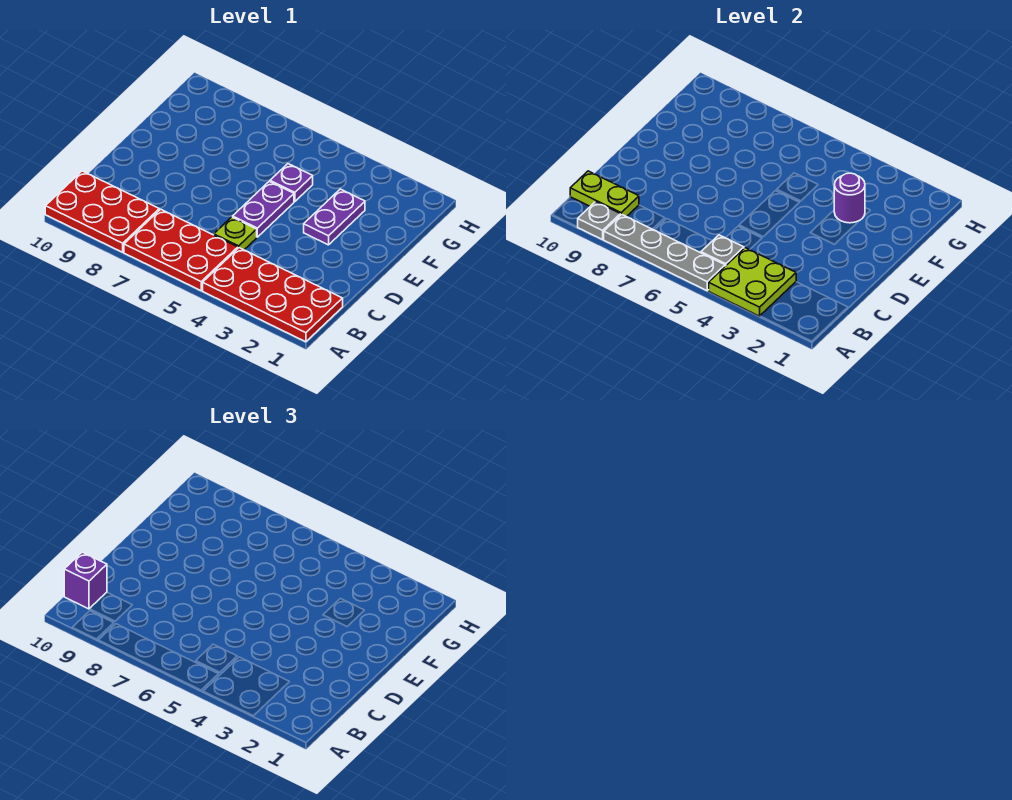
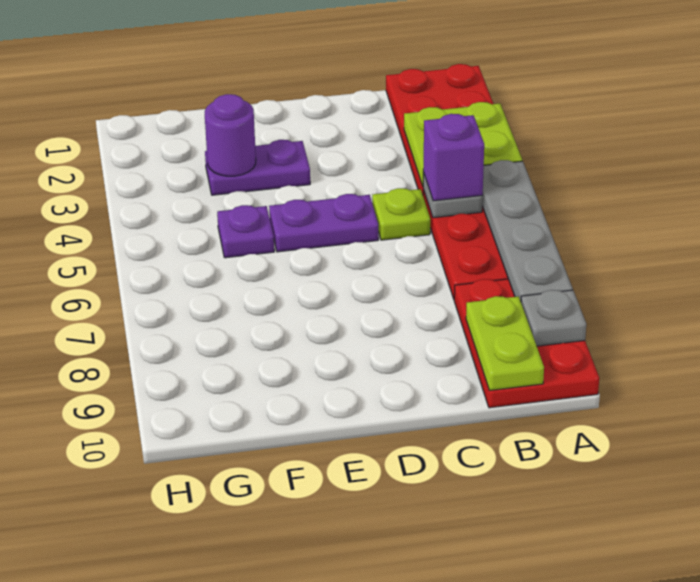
purple 1x1 brick [64,552,107,609] -> purple 1x1 brick moved to [423,114,484,201]

